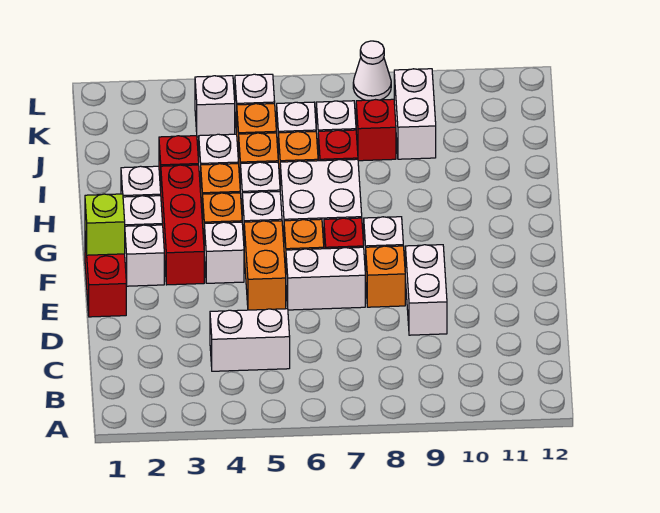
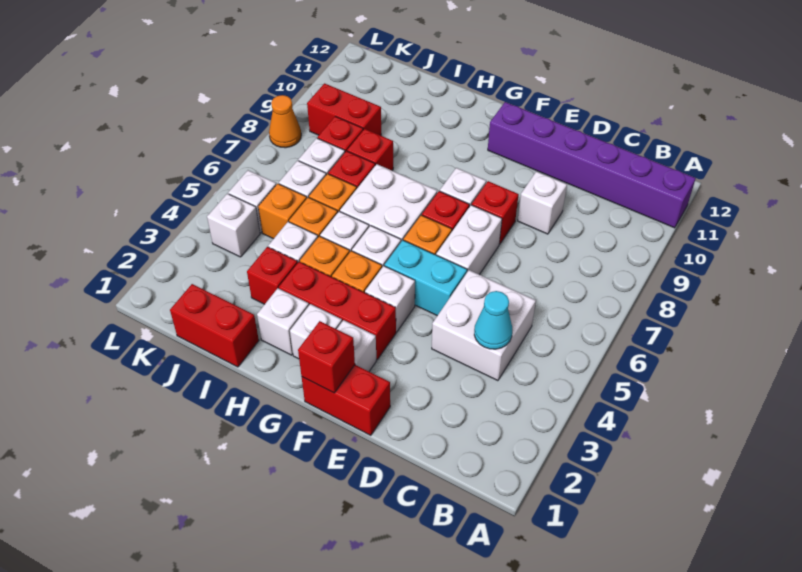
none -> purple 1x6 brick [488,102,696,228]
white 1x2 brick [210,309,290,371] -> white 2x2 brick [432,270,536,381]
none -> cyan 1x1 cone [474,291,512,349]
white 1x2 brick [405,245,447,335] -> white 1x1 brick [518,171,567,234]
orange 1x2 brick [244,221,286,310] -> cyan 1x2 brick [385,240,467,316]
orange 1x1 brick [365,246,405,307] -> red 1x1 brick [472,181,519,244]
lime 1x1 brick [85,194,125,255] -> red 1x1 brick [298,321,355,393]
none -> red 1x2 brick [170,284,259,367]
none -> red 1x1 brick [347,129,393,170]
white 1x2 brick [394,69,436,159] -> red 1x2 brick [307,83,381,136]
white 1x1 cone [353,41,391,100] -> orange 1x1 cone [269,95,301,148]

